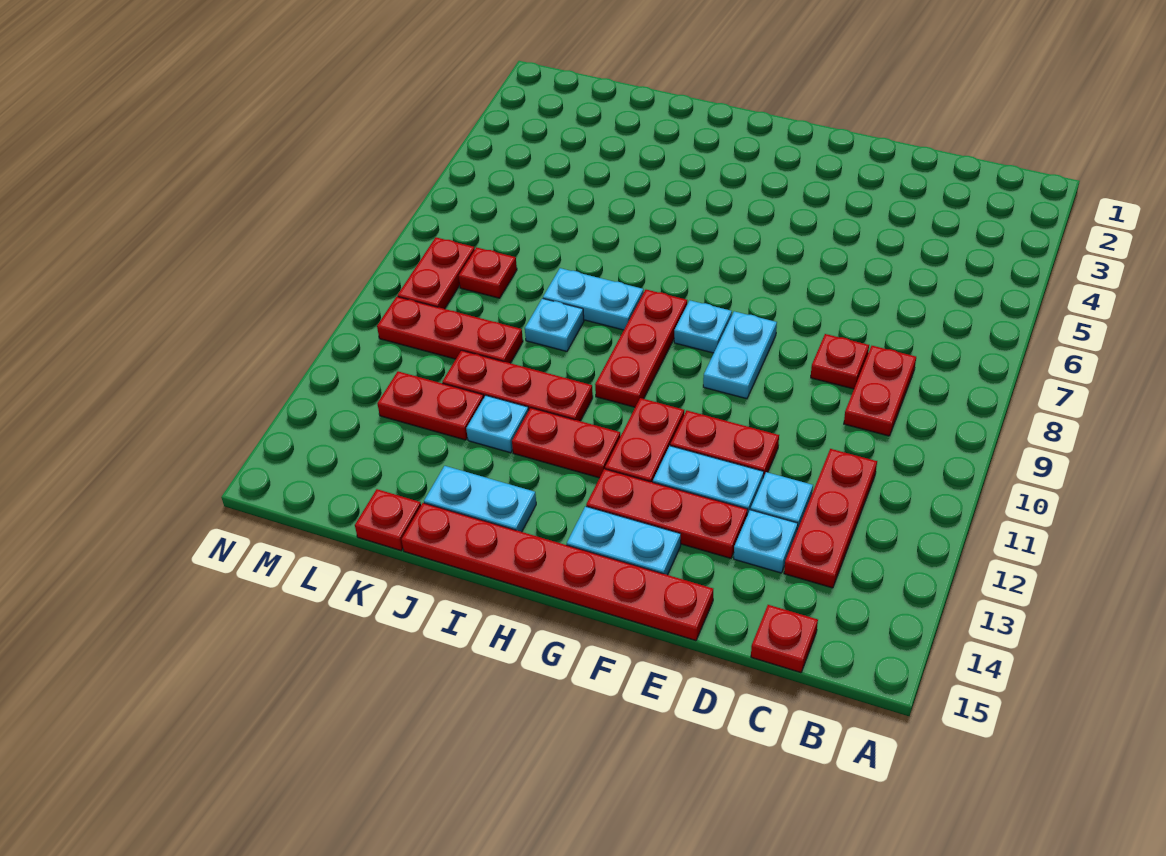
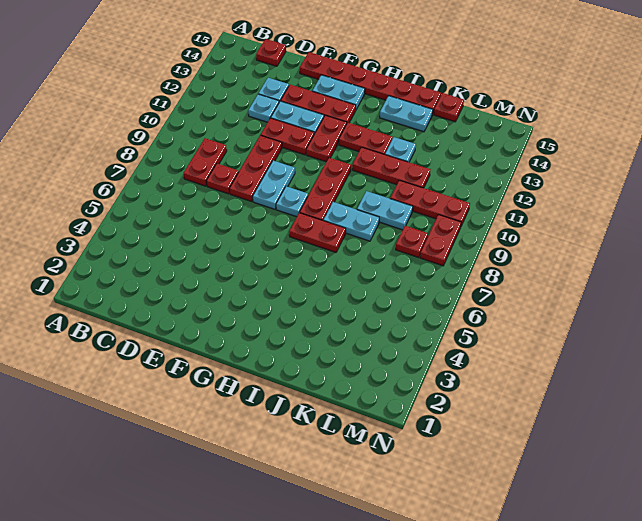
red 1x3 plate [784,449,877,588] -> red 1x3 plate moved to [229,135,282,202]
cyan 1x1 plate [525,298,584,351] -> cyan 1x2 plate [357,191,413,230]
red 1x2 plate [377,371,484,440] -> red 1x2 plate moved to [289,213,346,252]

